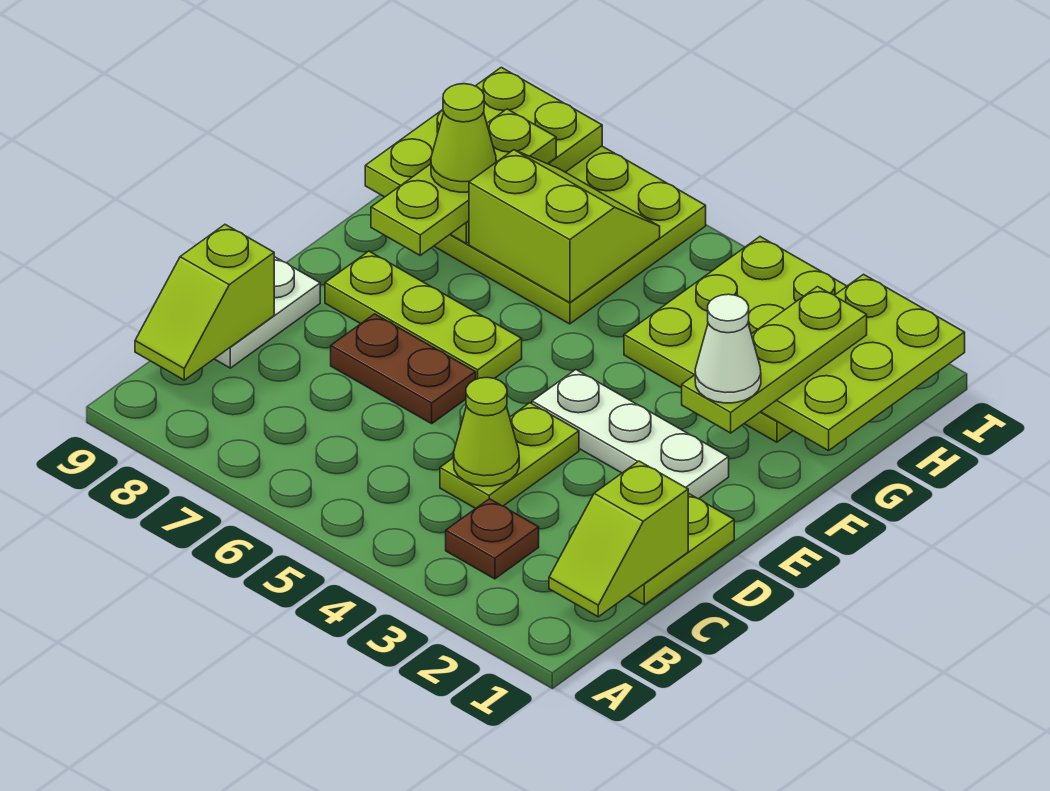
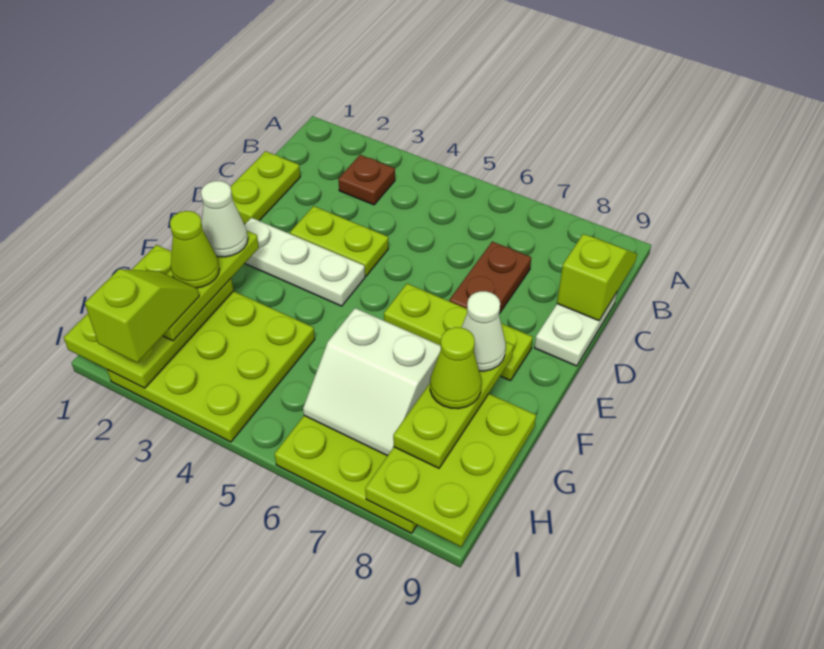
lime 1x2 slope [549,461,688,617] -> lime 1x2 slope moved to [85,269,199,363]
lime 1x2 plate [440,403,579,509] -> lime 1x2 plate turned to [290,206,388,276]
lime 1x1 cone [454,378,519,486] -> lime 1x1 cone moved to [170,211,219,288]
brown 1x2 plate [331,314,476,424] -> brown 1x2 plate turned to [449,242,531,313]
none -> white 1x1 cone [461,291,506,371]
lime 2x2 slope [469,150,660,303] -> white 2x2 slope [303,308,441,456]

